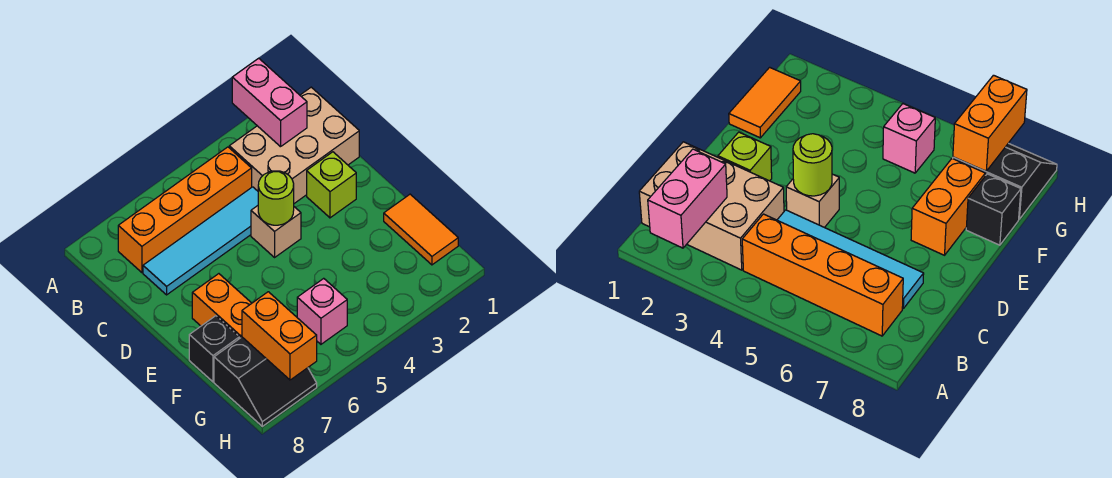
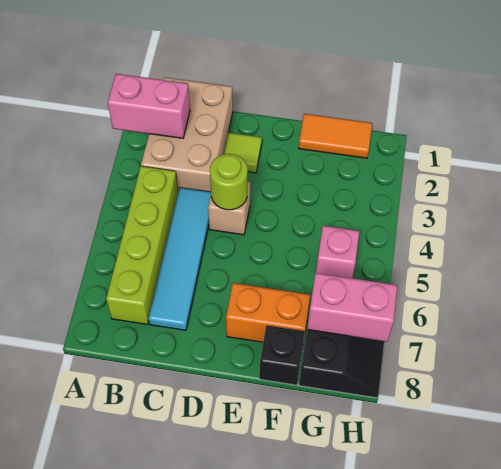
orange 1x4 brick [118,147,252,273] -> lime 1x4 brick [106,166,178,324]
lime 1x1 brick [307,152,356,218] -> lime 1x1 tile [224,133,262,173]
orange 1x2 brick [242,292,317,380] -> pink 1x2 brick [307,273,397,342]

